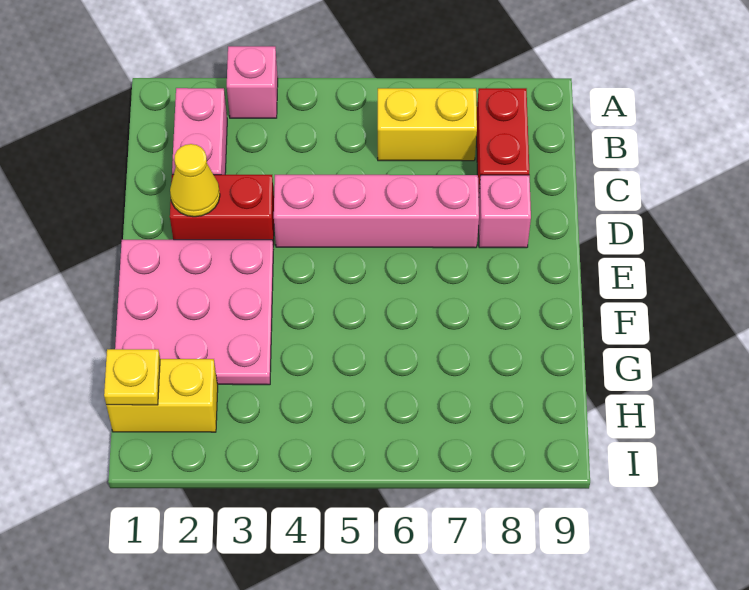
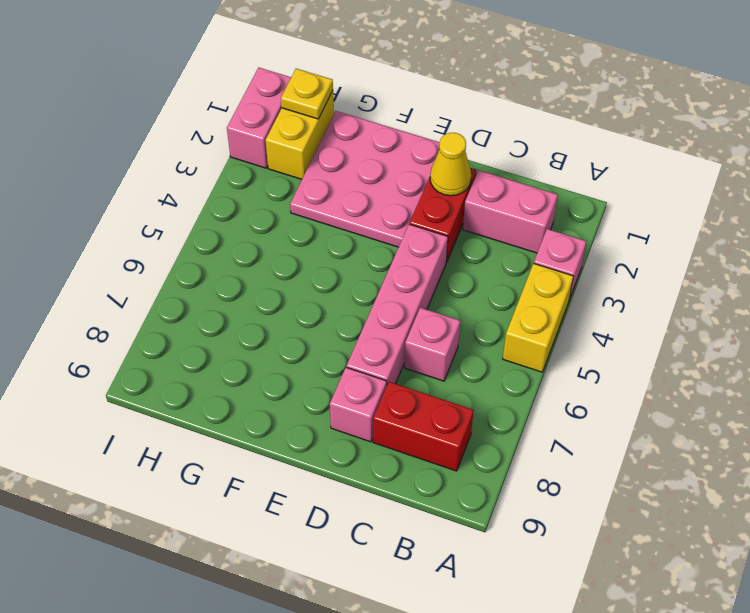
yellow 1x2 brick [378,88,477,161] -> yellow 1x2 brick moved to [503,263,574,372]
none -> pink 1x1 brick [405,308,460,381]
none -> pink 1x2 brick [227,68,291,168]

